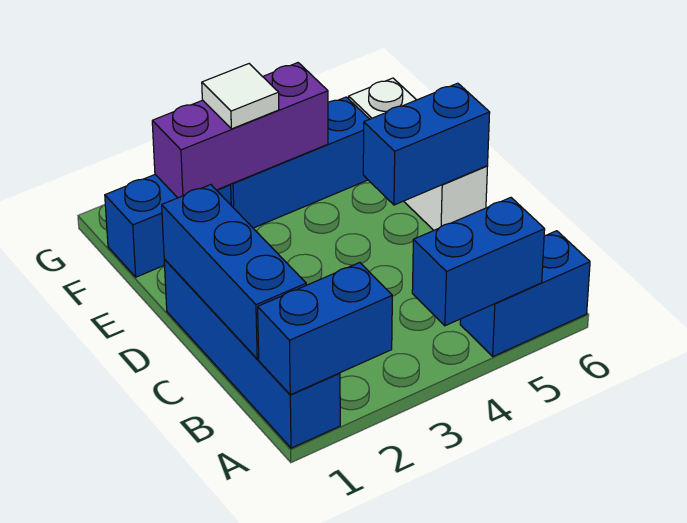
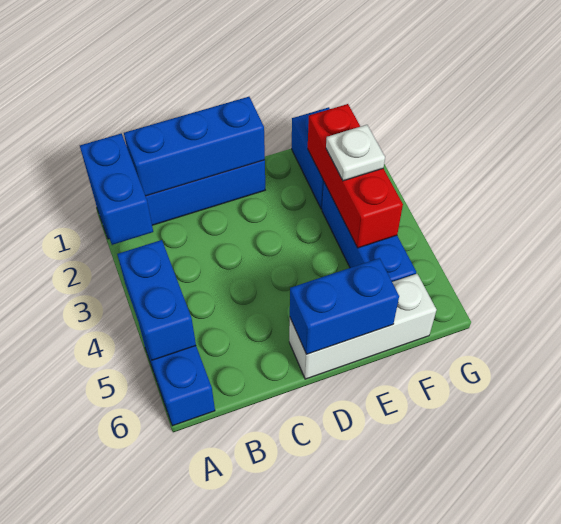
blue 1x2 brick [363,83,490,205] -> blue 1x2 brick turned to [290,258,399,354]
purple 1x3 brick [152,63,328,198] -> red 1x3 brick [308,104,403,248]
white 1x1 tile [202,64,279,129] -> white 1x1 plate [326,125,385,181]

